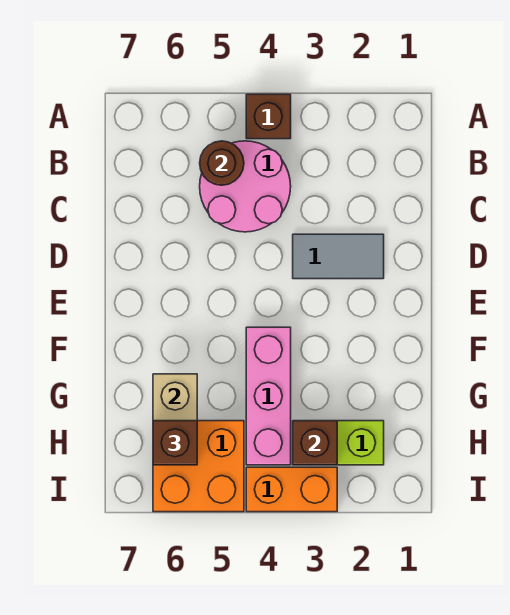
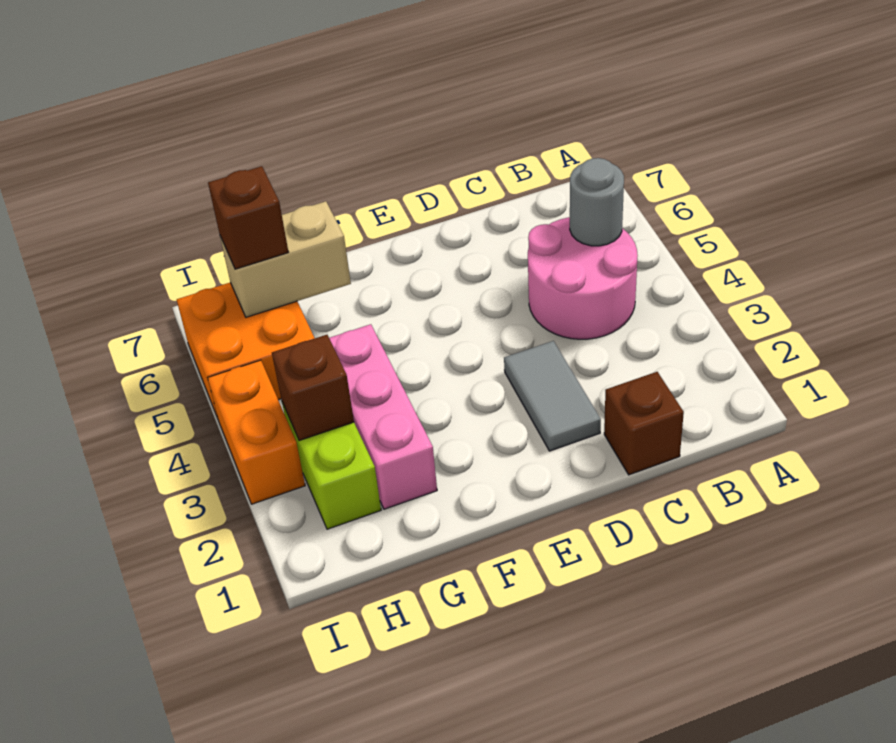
brown 1x1 brick [246,94,291,139] -> brown 1x1 brick moved to [604,372,684,475]
brown 1x1 round brick [200,141,244,185] -> grey 1x1 round brick [570,158,624,246]
pink 1x3 brick [246,327,291,465] -> pink 1x3 brick turned to [329,324,437,509]

